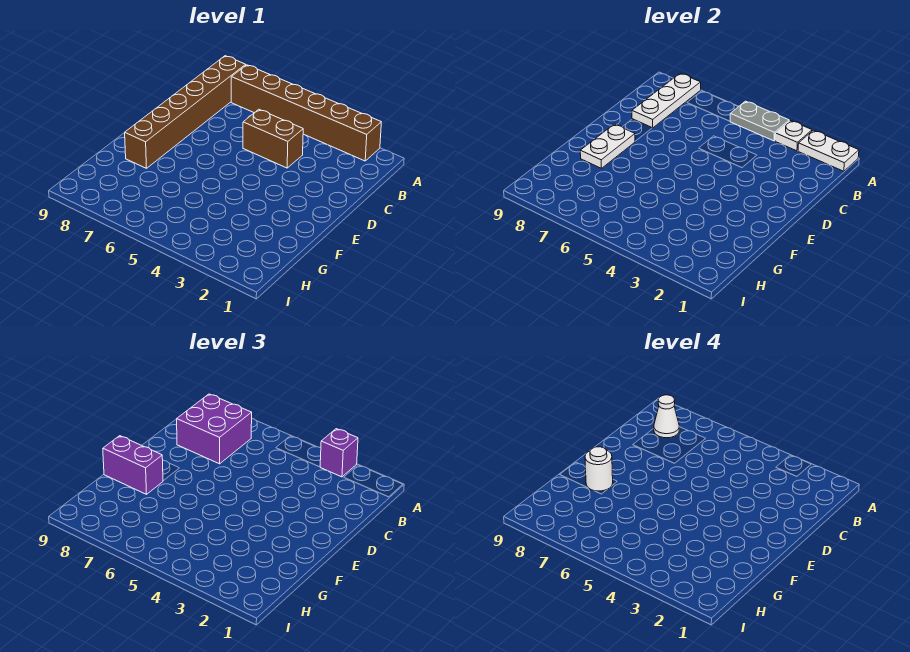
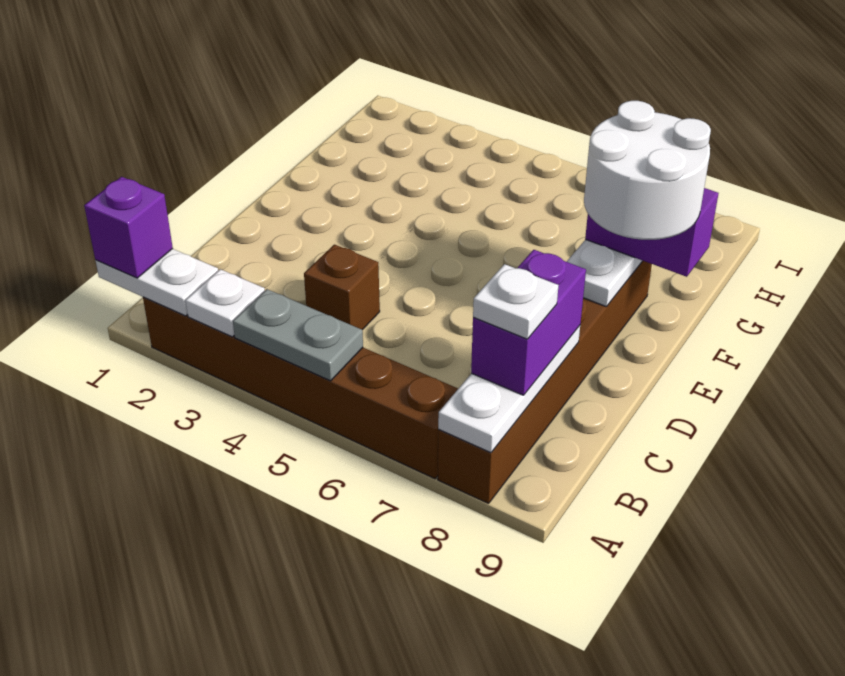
purple 1x1 brick [320,429,358,477] -> purple 1x1 brick moved to [84,177,173,278]
purple 2x2 brick [177,394,252,464] -> purple 1x2 brick [471,250,586,395]
white 1x1 cone [654,395,679,438] -> white 1x1 plate [473,264,559,339]
brown 1x2 brick [243,109,303,168] -> brown 1x1 brick [304,245,380,330]
white 1x1 round brick [585,447,613,491] -> white 2x2 round brick [584,101,711,240]

